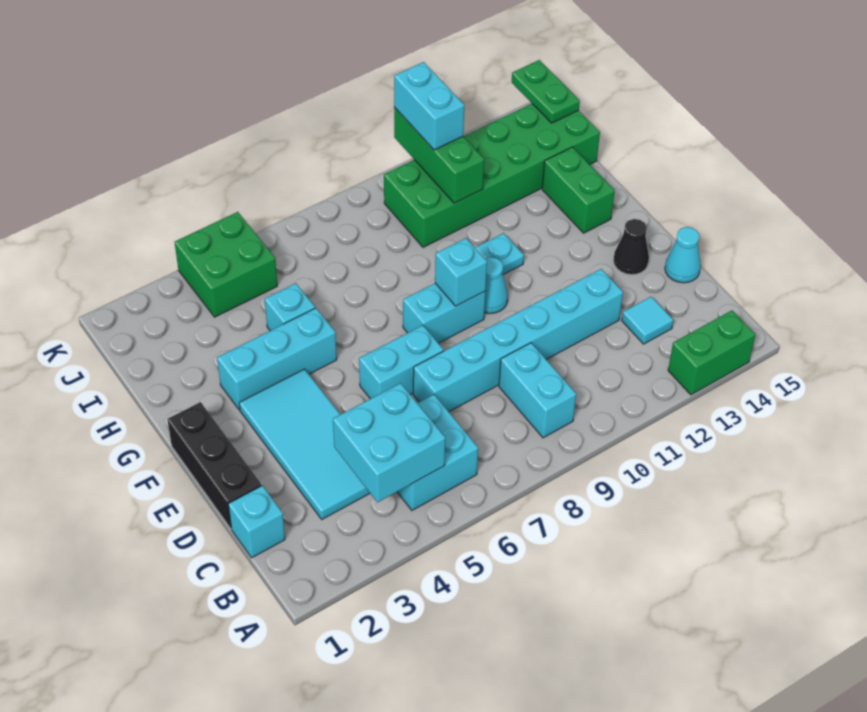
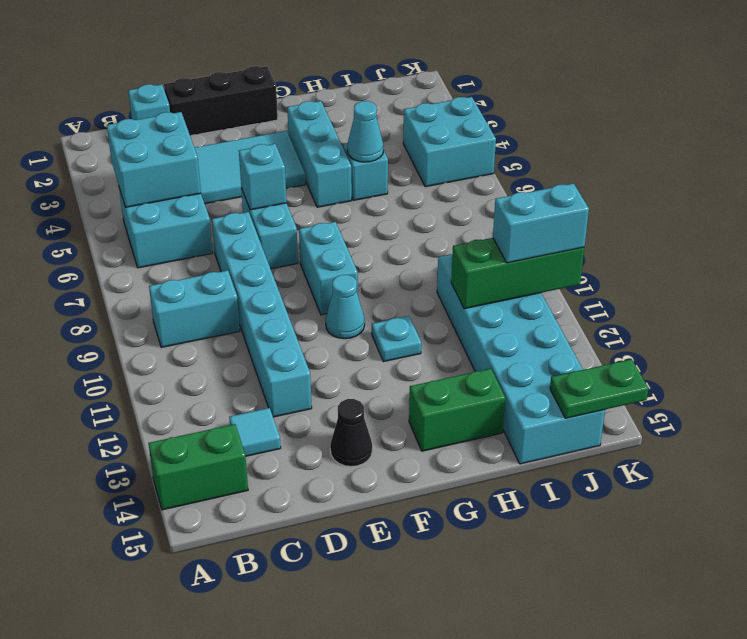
green 1x2 brick [668,310,755,395] -> green 1x2 brick turned to [148,424,248,510]
cyan 1x1 cone [665,227,701,283] -> cyan 1x1 cone moved to [347,101,383,162]
cyan 1x1 brick [435,238,487,306] -> cyan 1x1 brick moved to [239,144,287,210]
green 2x6 brick [384,104,600,247] -> cyan 2x6 brick [437,254,605,464]
green 2x2 brick [175,212,277,317] -> cyan 2x2 brick [403,97,496,187]

